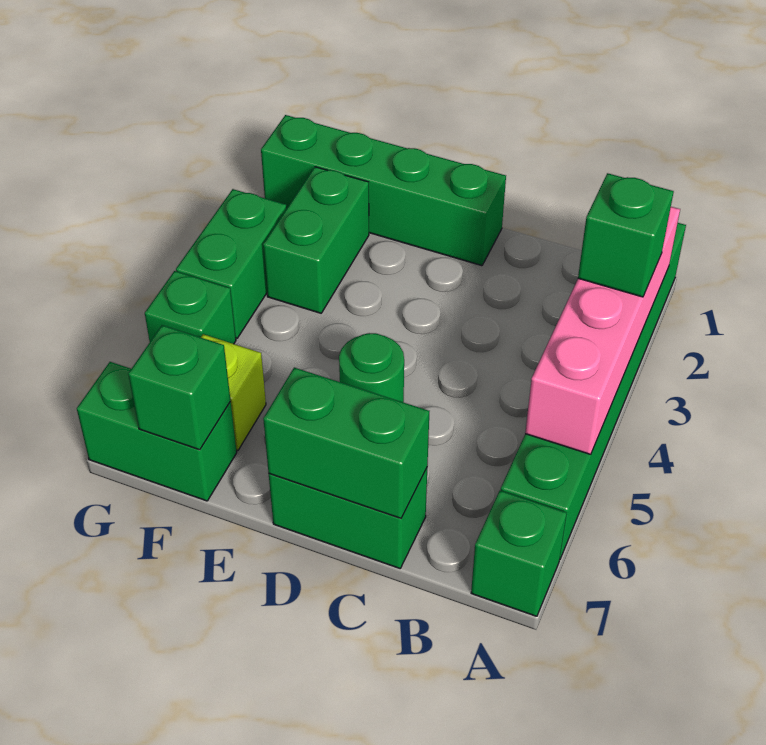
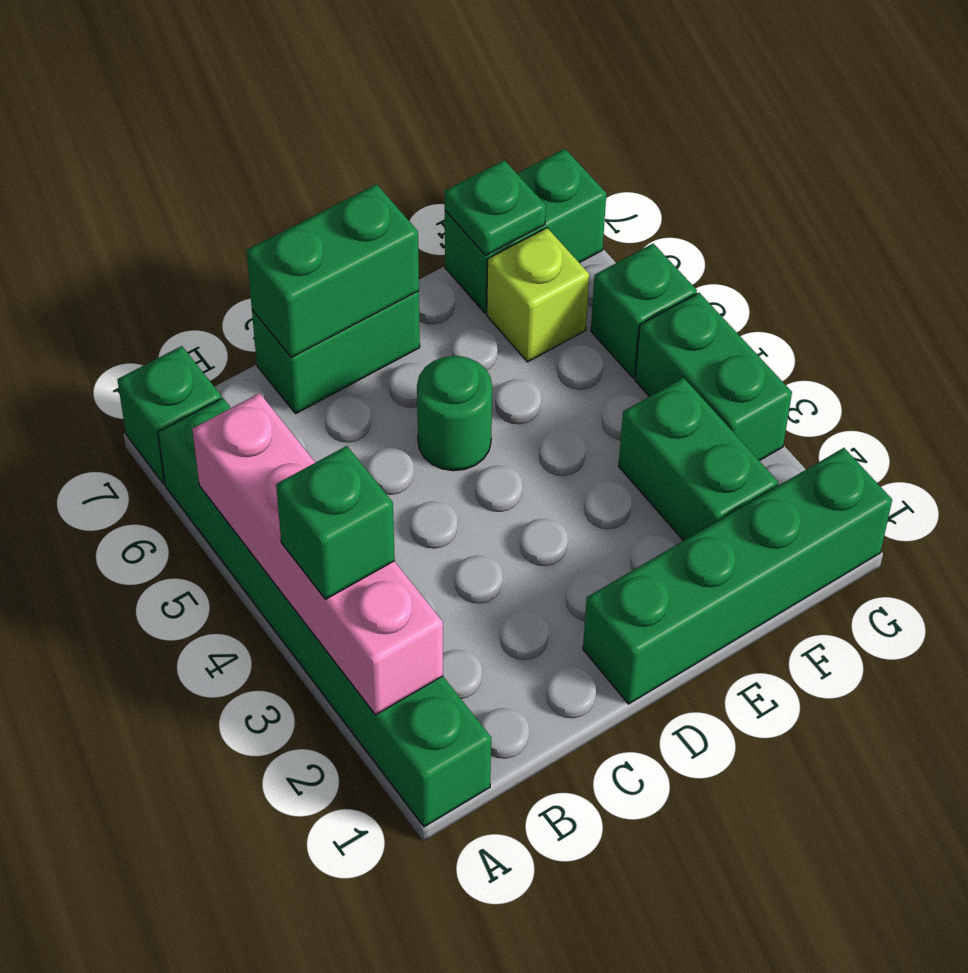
green 1x1 brick [128,325,231,450] -> green 1x1 plate [445,160,546,255]

